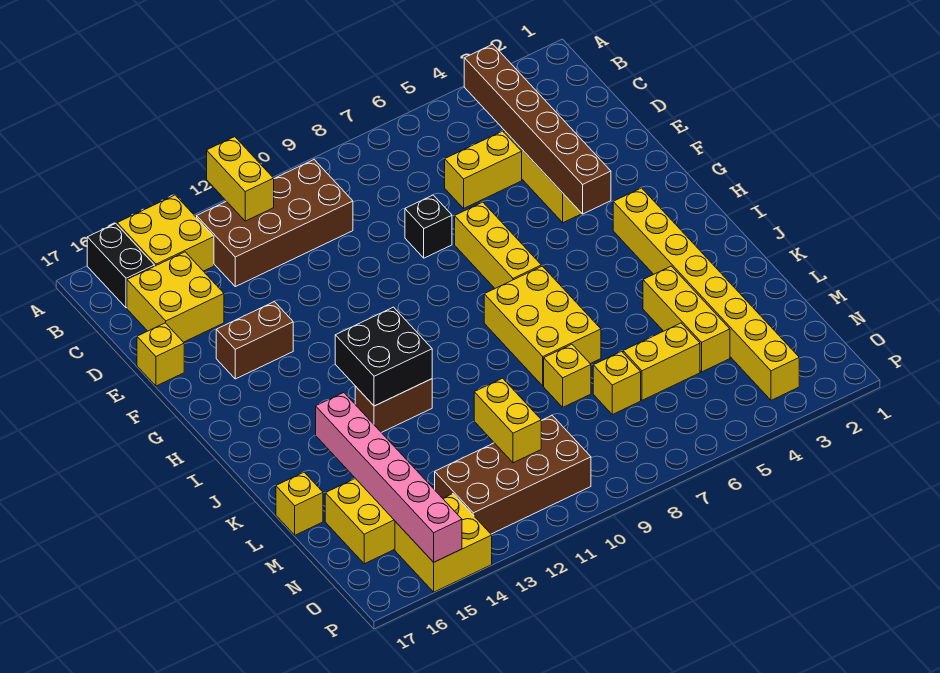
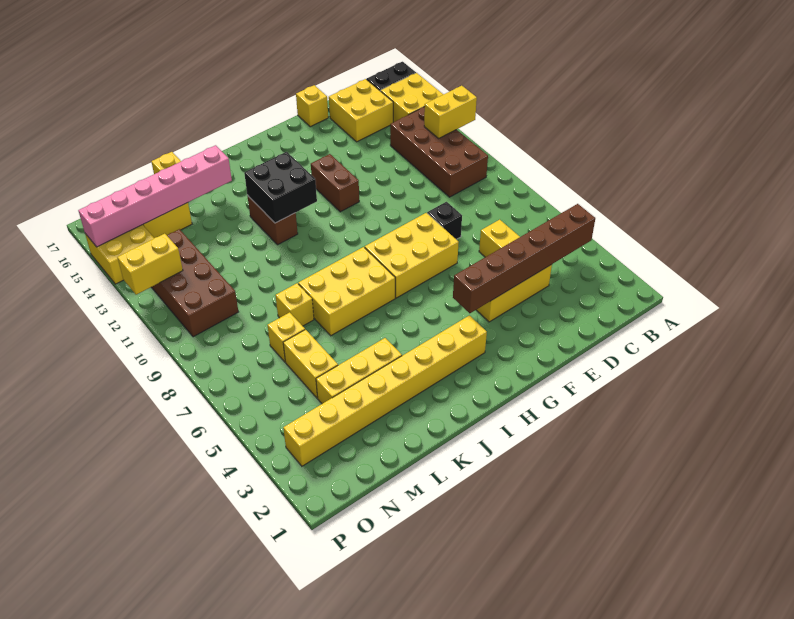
yellow 1x3 brick [455,202,541,288] -> yellow 2x3 brick [365,213,459,298]
brown 1x2 brick [216,302,293,379] -> brown 1x2 brick moved to [311,154,359,212]
yellow 1x2 brick [474,378,541,463] -> yellow 1x2 brick moved to [117,234,183,295]

